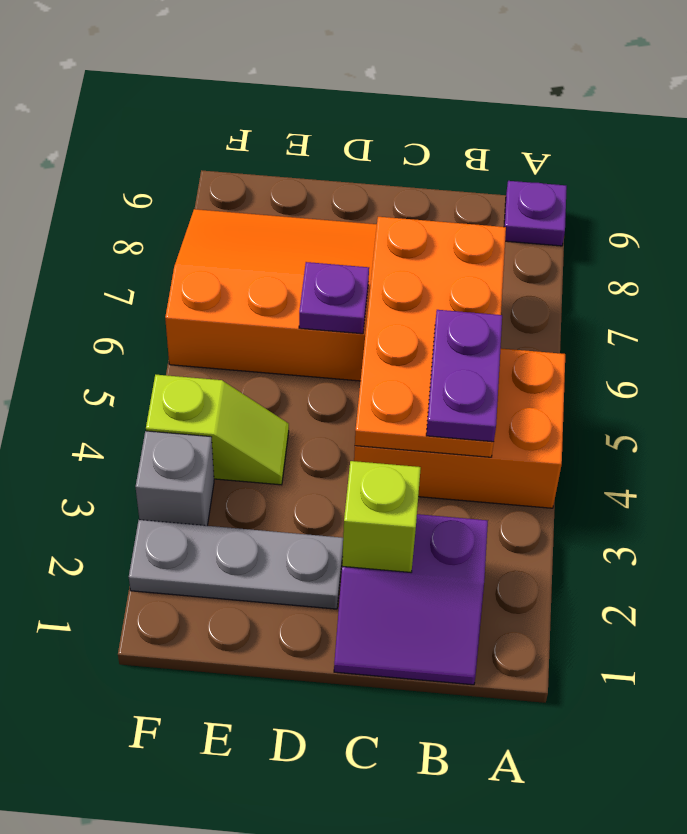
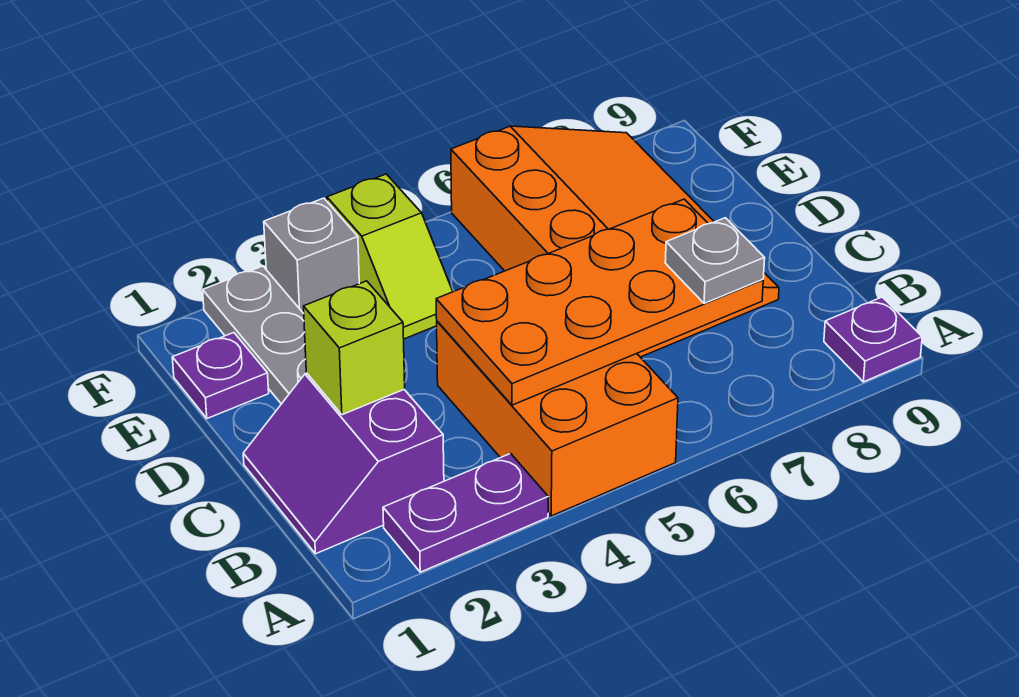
purple 1x2 plate [426,310,502,442] -> purple 1x2 plate moved to [383,454,548,572]
none -> grey 1x1 plate [665,218,765,303]
purple 1x1 plate [299,262,369,334] -> purple 1x1 plate moved to [172,333,269,418]

